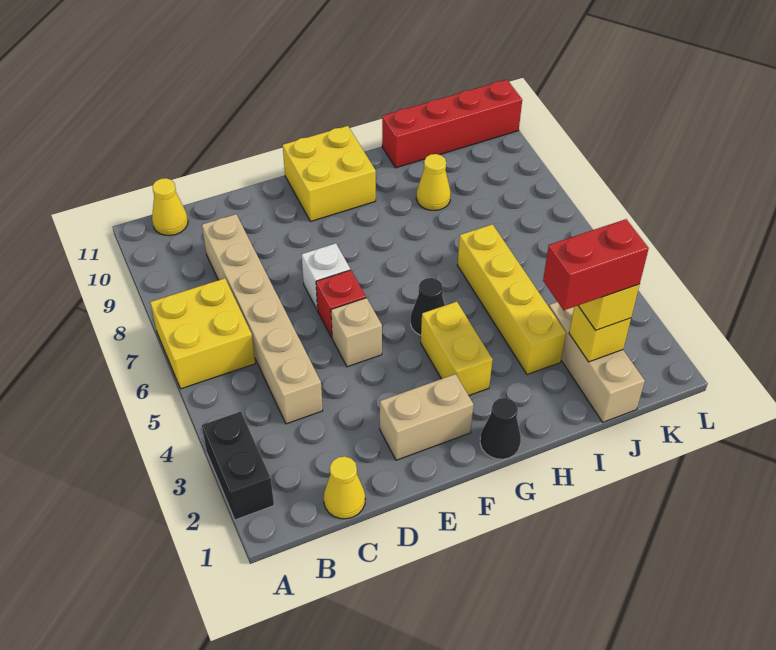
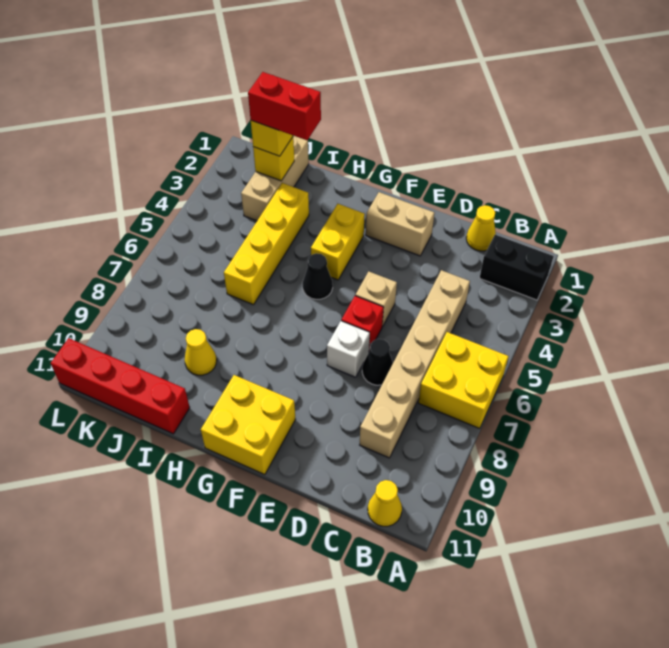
black 1x2 brick [202,412,274,520] -> black 1x2 brick turned to [480,235,554,300]
black 1x1 cone [480,398,521,459] -> black 1x1 cone moved to [362,339,393,385]

